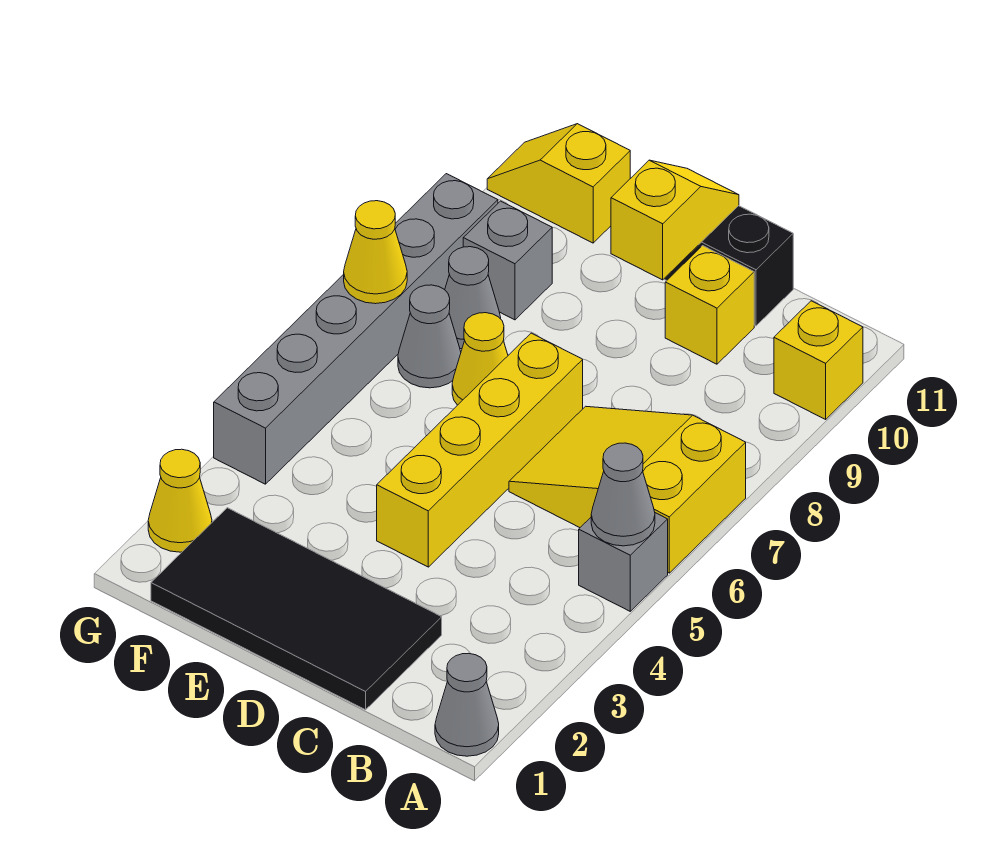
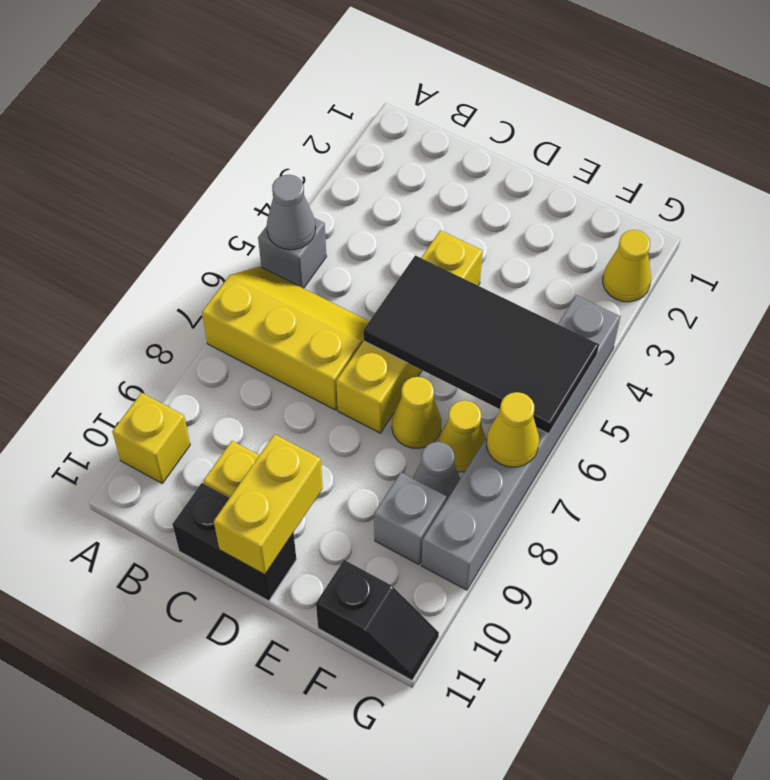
grey 1x1 cone [435,653,499,756] -> none
yellow 2x3 slope [509,406,746,573] -> yellow 2x3 slope turned to [202,267,369,410]
black 2x4 tile [151,508,442,710] -> black 2x4 tile moved to [363,255,599,434]
yellow 1x2 slope [611,160,739,280] -> yellow 1x2 brick [214,434,323,575]
grey 1x1 cone [398,285,461,388] -> yellow 1x1 cone [438,400,486,472]
yellow 1x2 slope [487,124,630,243] -> black 1x2 slope [316,560,439,680]

